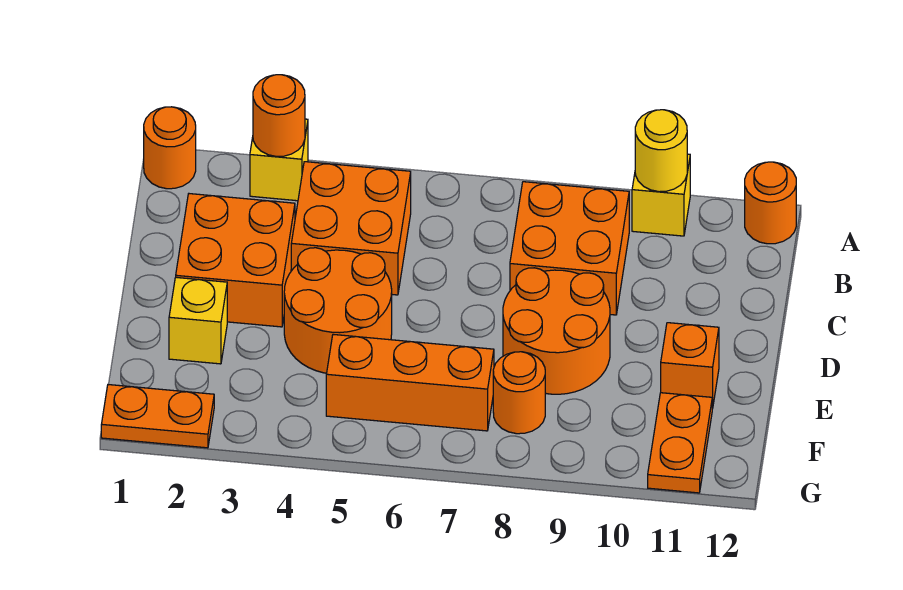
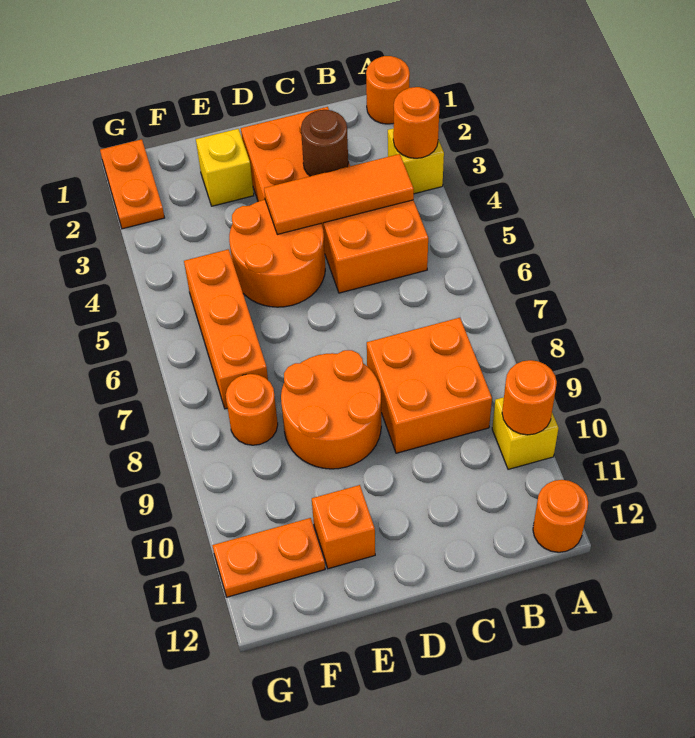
yellow 1x1 round brick [635,110,687,192] -> orange 1x1 round brick [502,360,557,435]
none -> orange 1x3 tile [264,154,414,234]
none -> brown 1x1 round brick [301,110,348,176]

